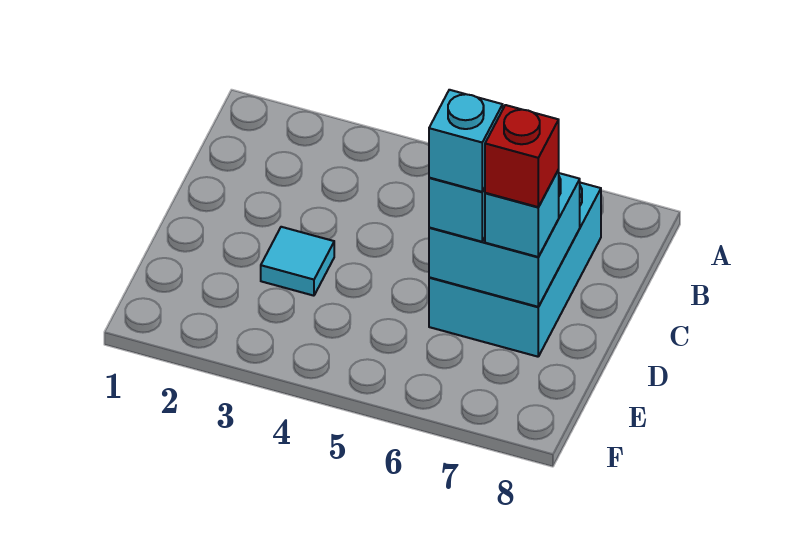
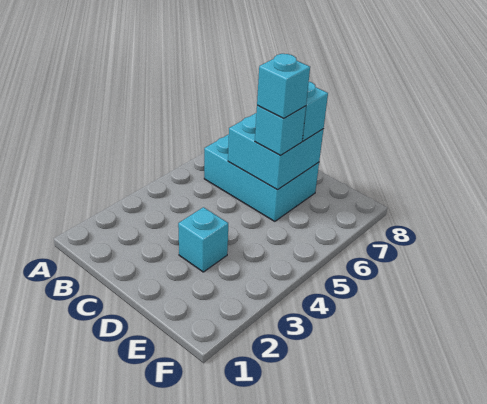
cyan 1x1 tile [261,227,334,296] -> cyan 1x1 brick [178,207,228,272]
red 1x1 brick [485,105,559,207] -> none

